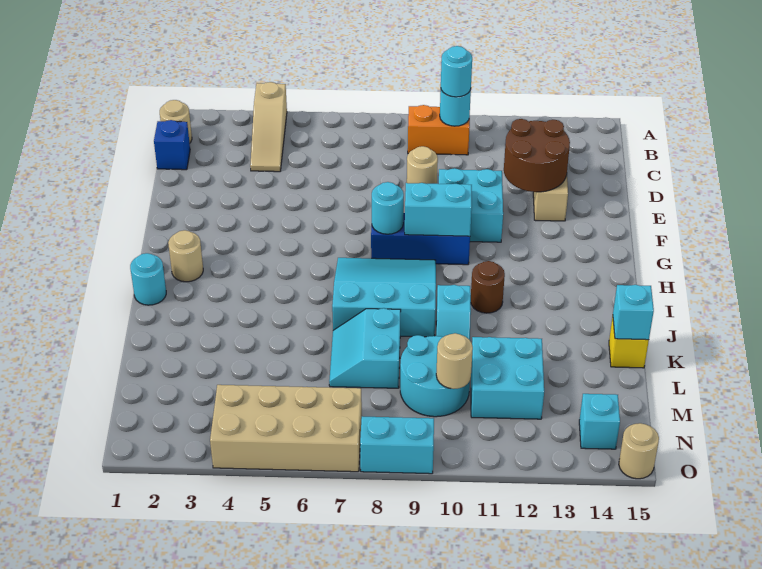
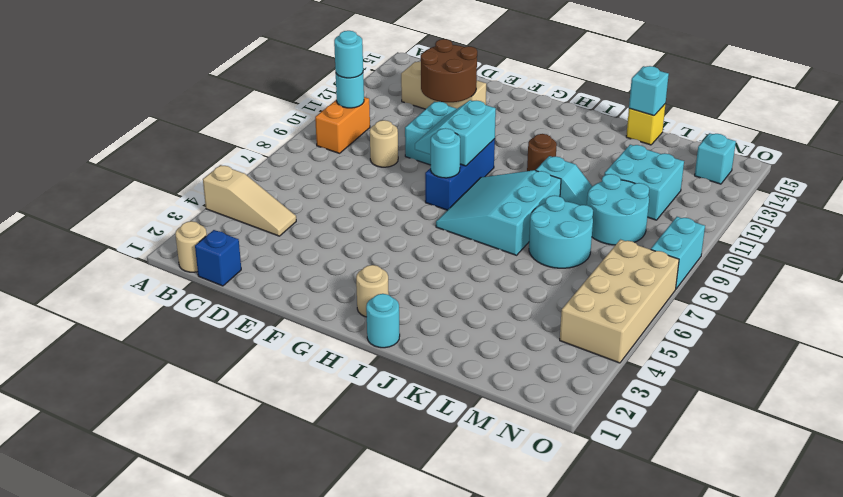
cyan 2x2 slope [329,308,401,388] -> cyan 2x2 round brick [529,196,593,268]
tan 1x1 round brick [436,333,473,389] -> none
tan 1x1 round brick [619,423,659,479] -> none

